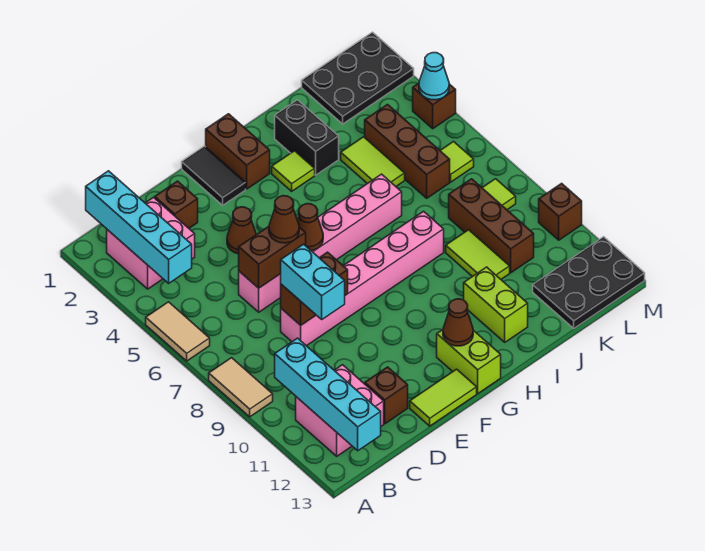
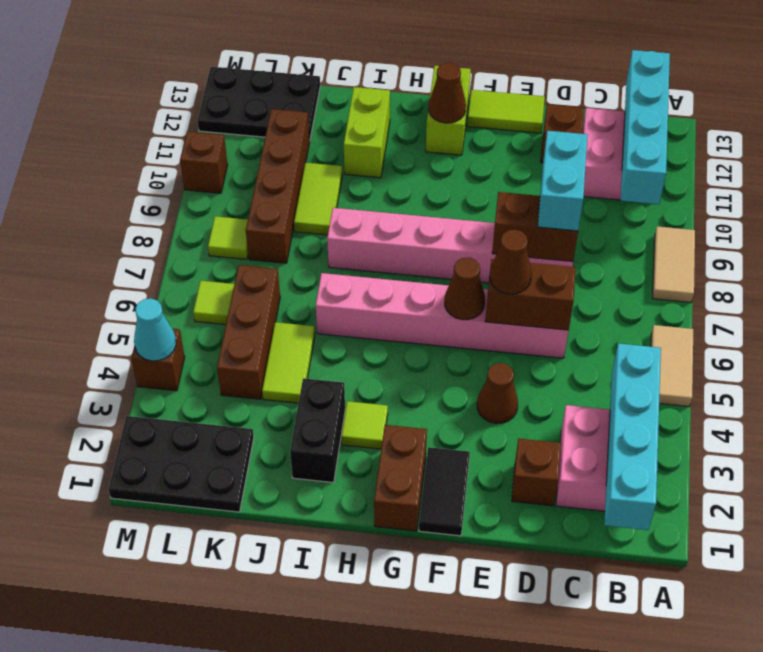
brown 1x3 brick [449,179,534,273] -> brown 1x4 brick [246,109,310,263]

